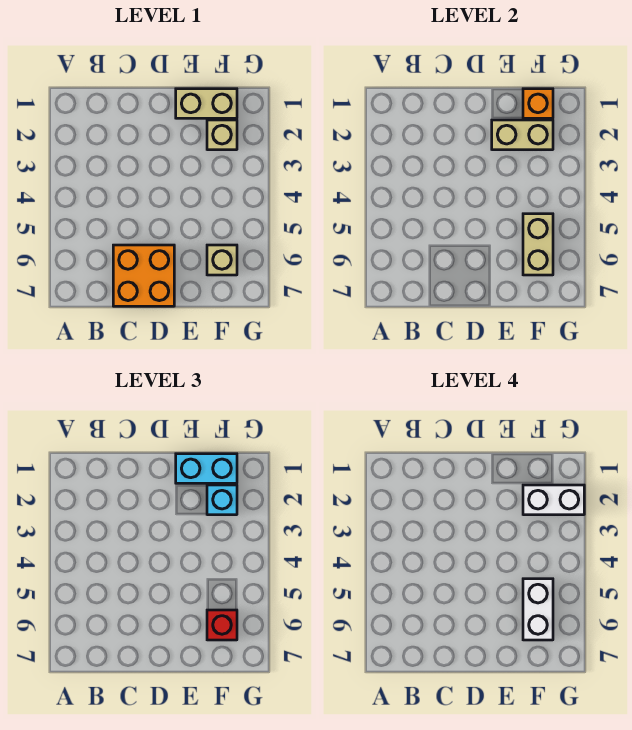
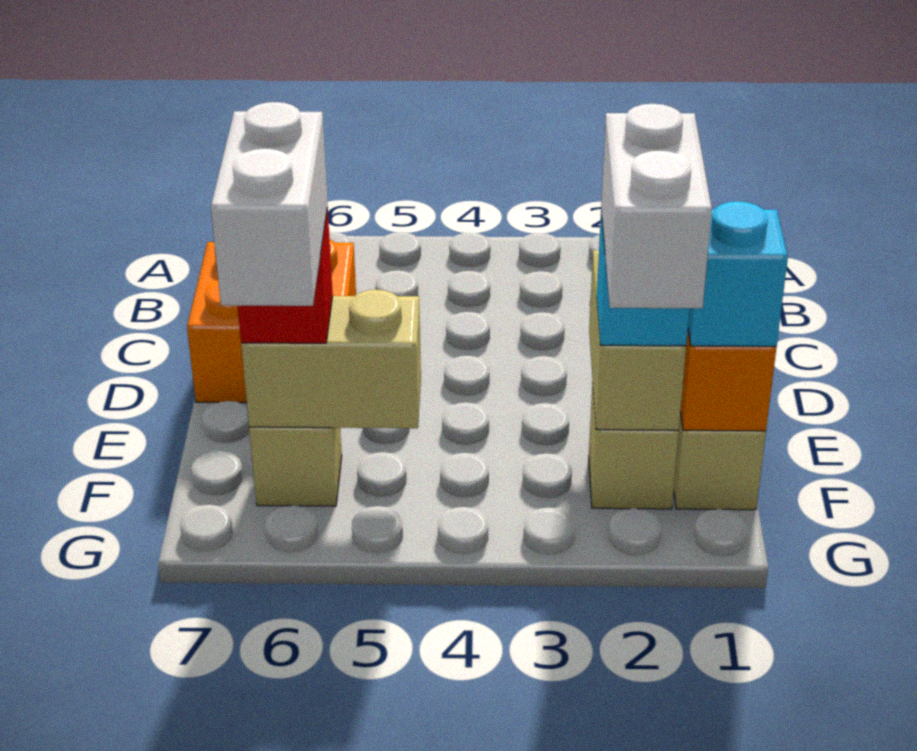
cyan 1x2 brick [176,454,237,483] -> cyan 1x1 brick [688,201,788,346]
white 1x2 brick [523,579,553,640] -> white 1x2 brick turned to [211,102,328,306]

